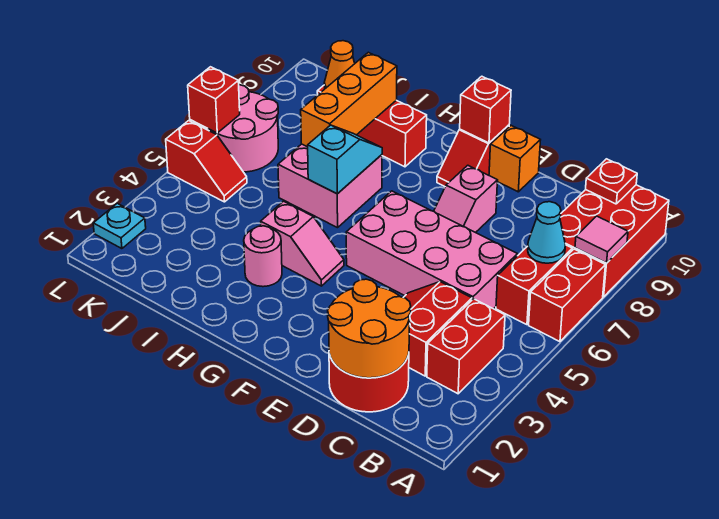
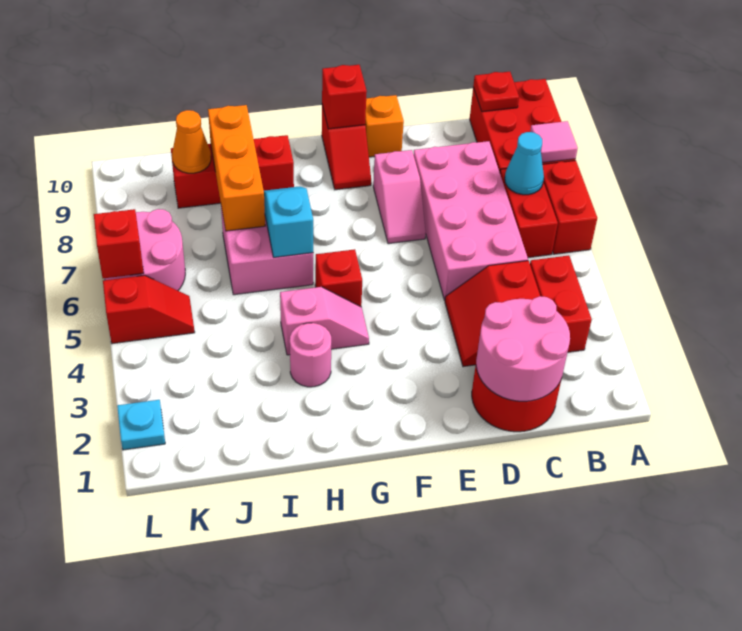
orange 2x2 round brick [328,279,411,378] -> pink 2x2 round brick [476,296,570,401]
pink 2x4 brick [346,191,517,309] -> pink 2x4 brick turned to [413,141,528,300]
none -> red 1x1 brick [315,249,362,307]

